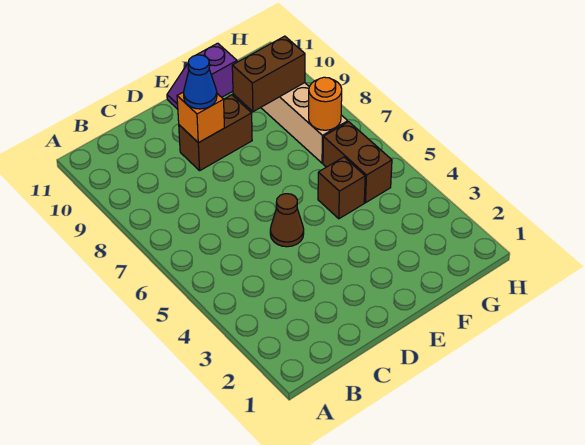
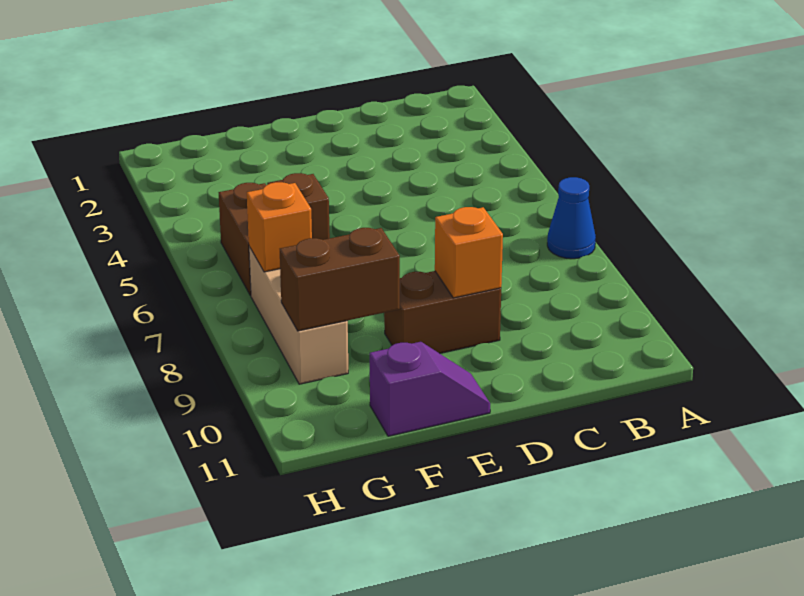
brown 1x1 cone [270,194,304,247] -> none
blue 1x1 cone [184,55,217,109] -> blue 1x1 cone moved to [547,177,596,259]
orange 1x1 round brick [309,77,342,130] -> orange 1x1 brick [247,182,312,272]

